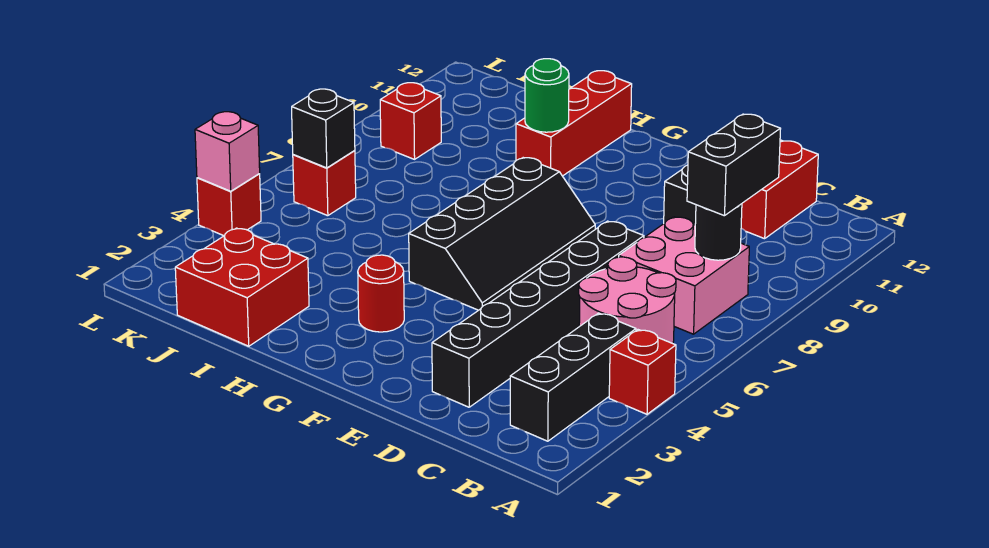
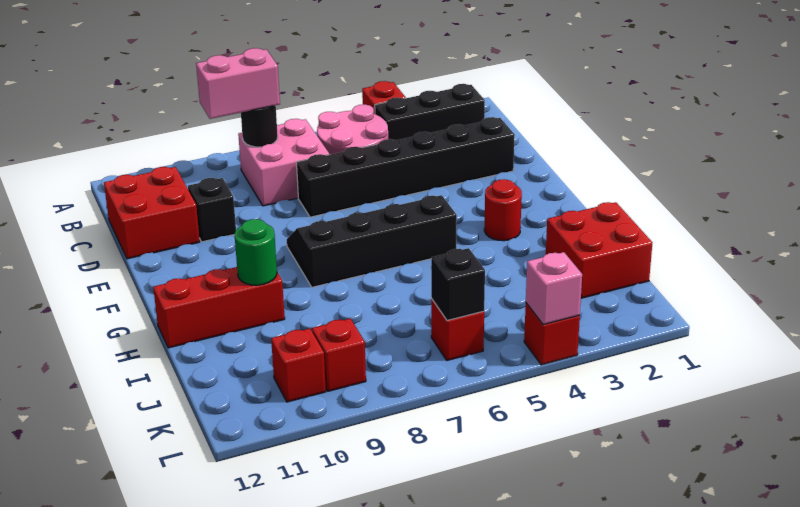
black 1x2 brick [687,114,781,216] -> pink 1x2 brick [196,48,280,119]
none -> red 1x1 brick [271,329,326,402]

